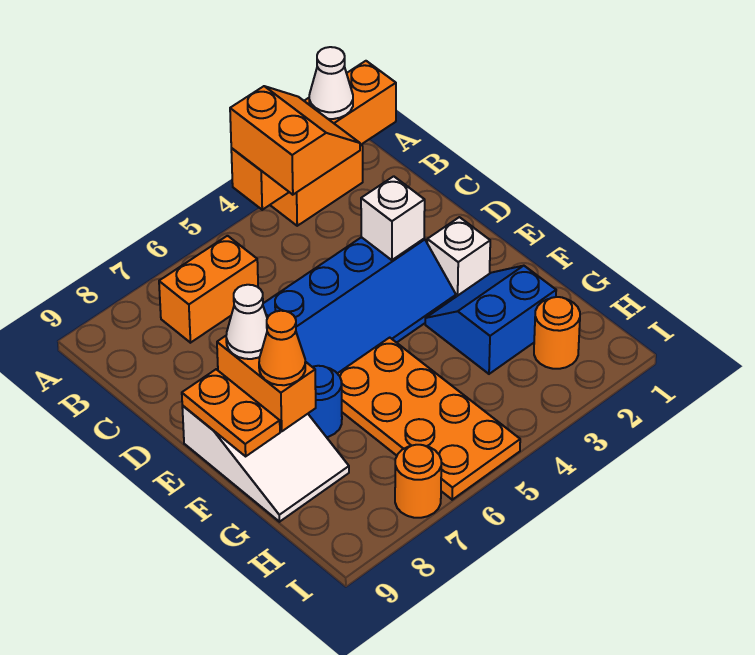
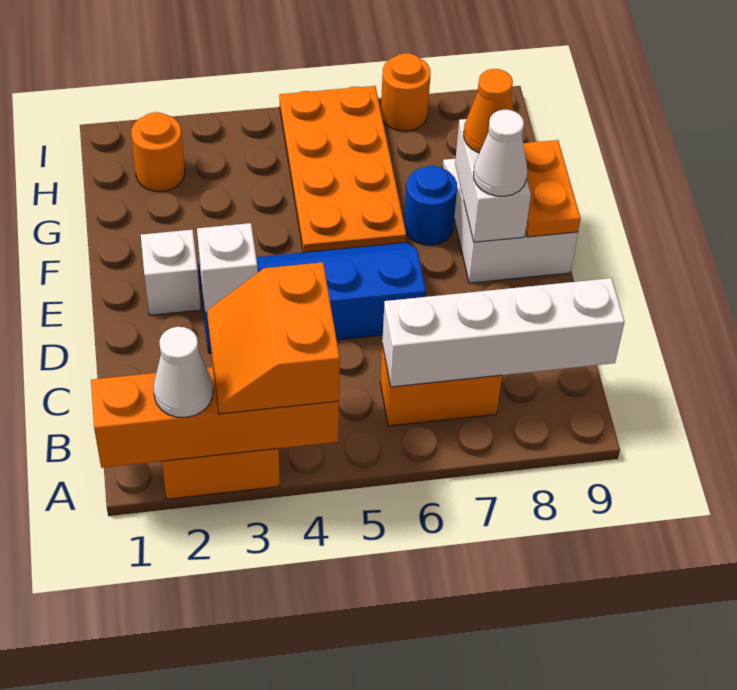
none -> white 1x4 brick [382,278,625,387]
orange 1x2 brick [217,336,316,431] -> white 1x2 brick [455,119,531,242]
blue 2x2 slope [425,266,556,374] -> none

